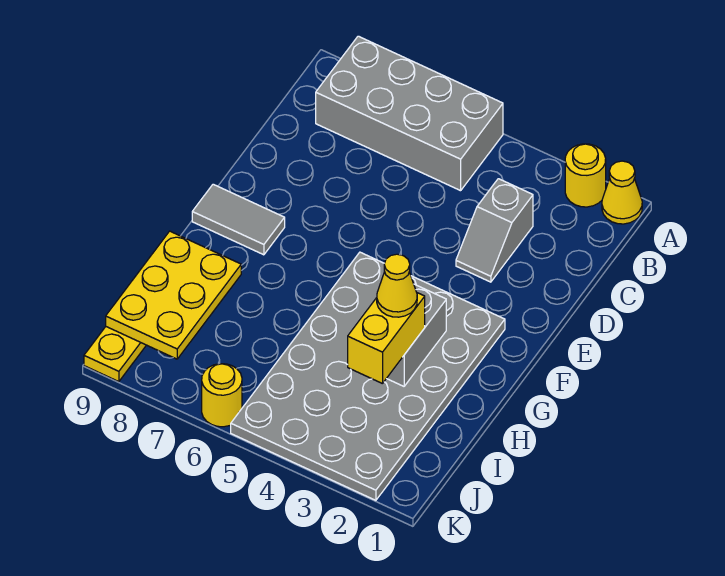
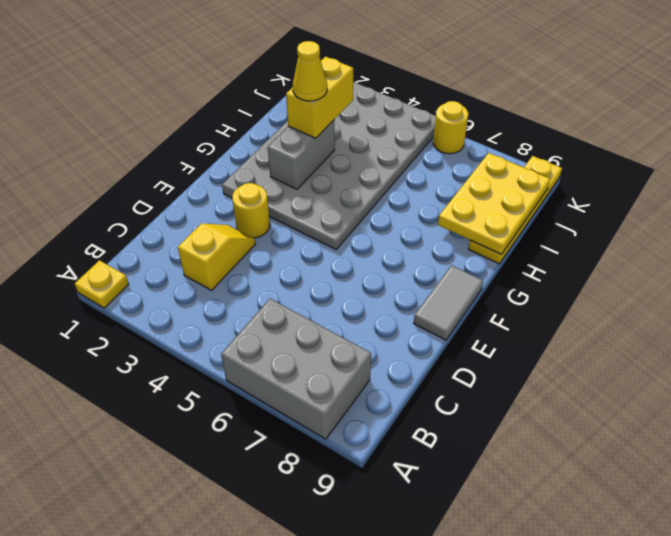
yellow 1x1 cone [602,161,642,224] -> yellow 1x1 plate [75,260,129,308]
yellow 1x1 round brick [565,144,606,207] -> yellow 1x1 round brick moved to [232,183,270,238]
grey 2x4 brick [316,36,503,191] -> grey 2x3 brick [221,299,371,439]
grey 1x2 slope [456,179,533,282] -> yellow 1x2 slope [178,224,255,290]
grey 1x2 tile [192,184,285,255] -> grey 1x2 tile turned to [414,265,483,340]

